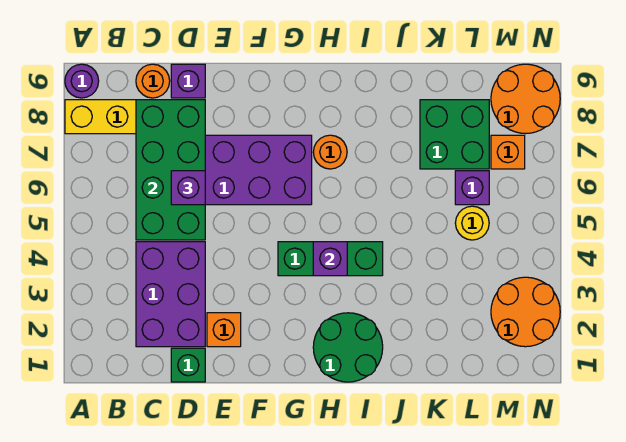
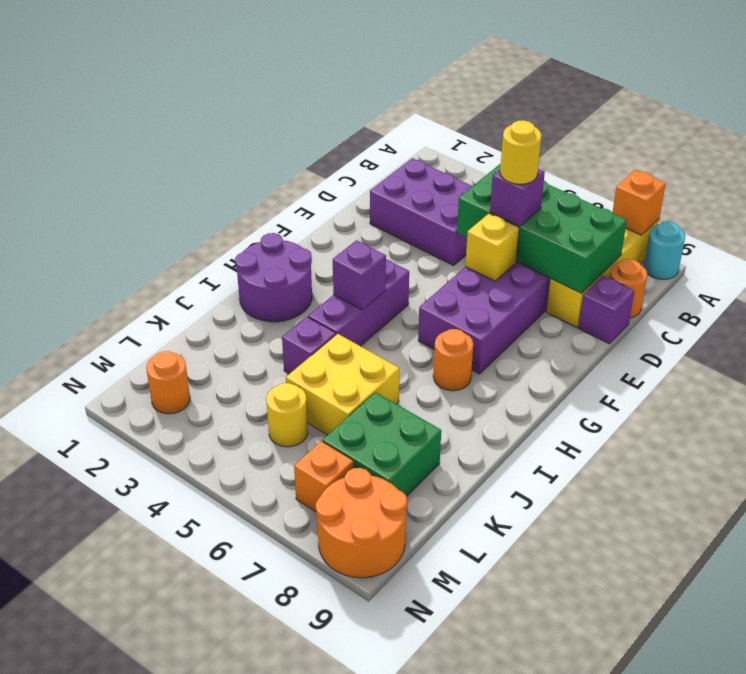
purple 1x1 round brick [65,64,99,98] -> cyan 1x1 round brick [644,222,685,279]
green 1x1 brick [171,348,205,382] -> none
none -> yellow 1x1 round brick [500,120,541,184]
orange 1x1 brick [207,313,241,347] -> orange 1x1 brick moved to [613,170,666,235]
none -> yellow 1x1 brick [465,213,519,281]
green 1x3 brick [278,242,383,276] -> purple 1x3 brick [308,260,409,346]
green 2x2 round brick [313,313,383,382] -> purple 2x2 round brick [235,233,312,322]
none -> yellow 2x2 brick [286,334,400,435]
purple 1x1 brick [455,171,489,205] -> purple 1x1 brick moved to [282,317,336,374]
orange 2x2 round brick [491,277,560,347] -> orange 1x1 round brick [146,351,190,414]

